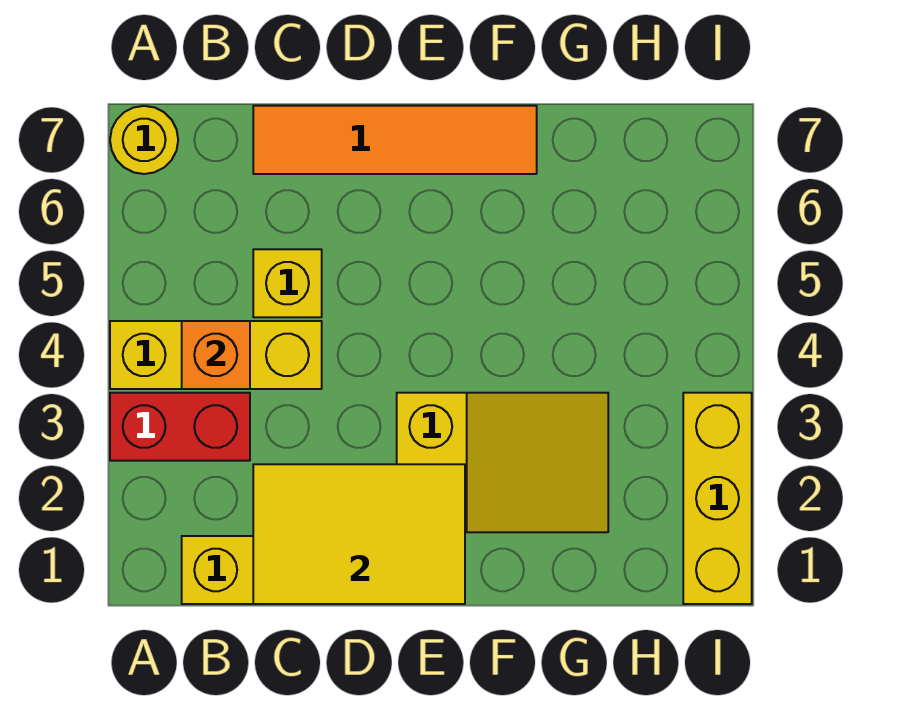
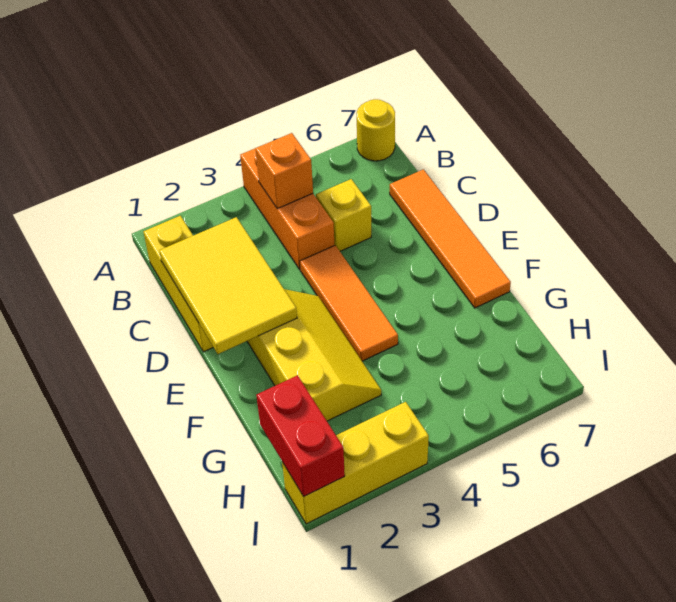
red 1x2 brick [110,393,250,461] -> red 1x2 brick moved to [256,375,345,496]
yellow 1x3 brick [110,321,322,389] -> orange 1x3 brick [240,149,334,269]
none -> orange 1x3 tile [300,245,398,361]
yellow 2x3 slope [397,393,608,532] -> yellow 2x3 slope turned to [247,289,381,421]

